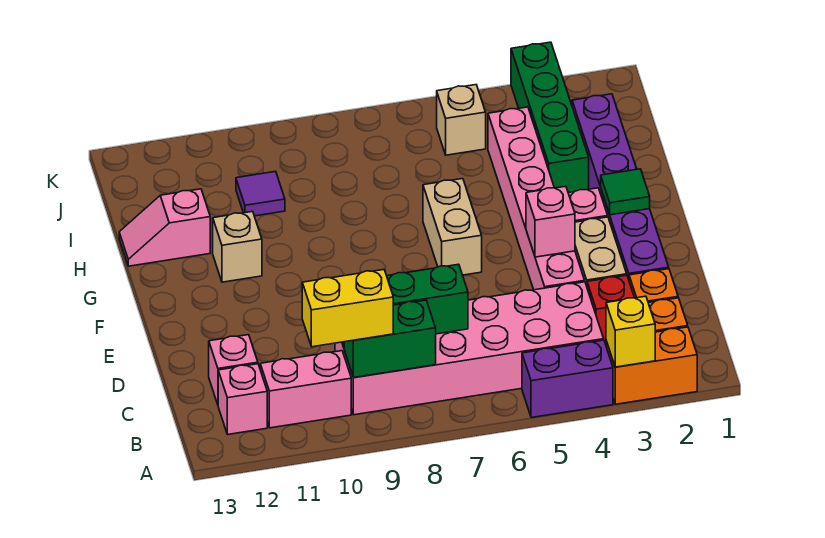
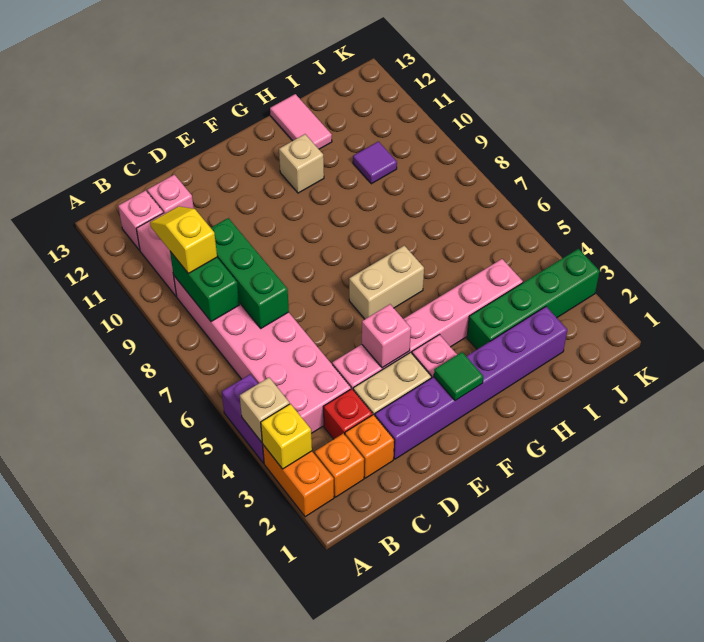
yellow 1x2 brick [302,270,393,347] -> yellow 1x2 slope [150,206,217,273]
pink 1x2 slope [119,189,210,266] -> pink 1x2 tile [270,94,332,149]
tan 1x1 brick [437,85,486,155] -> tan 1x1 brick moved to [240,378,290,442]

